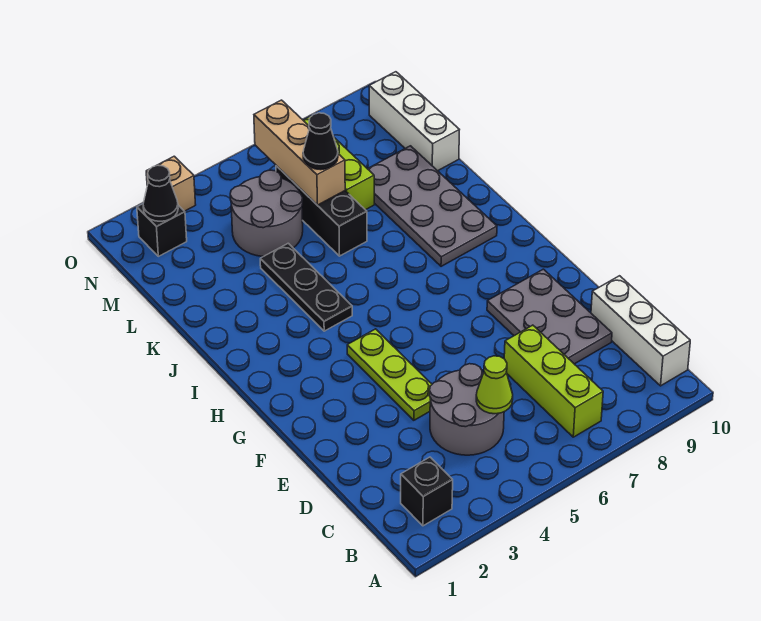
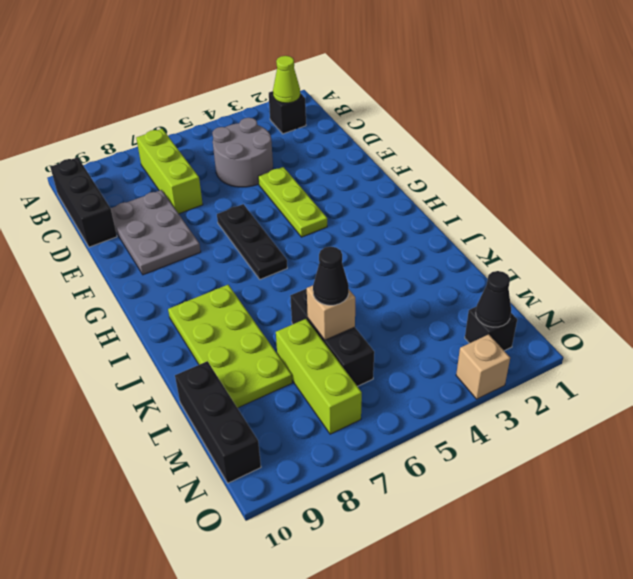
white 1x3 brick [591,276,690,386] -> black 1x3 brick [50,157,117,247]
lime 1x1 cone [476,356,513,414] -> lime 1x1 cone moved to [273,56,300,103]
black 1x3 plate [260,243,352,331] -> black 1x3 plate moved to [217,204,287,279]
grey 2x4 plate [368,146,497,266] -> lime 2x4 plate [168,285,292,408]
grey 2x2 round brick [230,170,303,257] -> none
tan 1x3 brick [254,100,345,205] -> tan 1x1 brick [307,286,355,340]
white 1x3 brick [369,72,459,171] -> black 1x3 brick [175,361,261,483]

